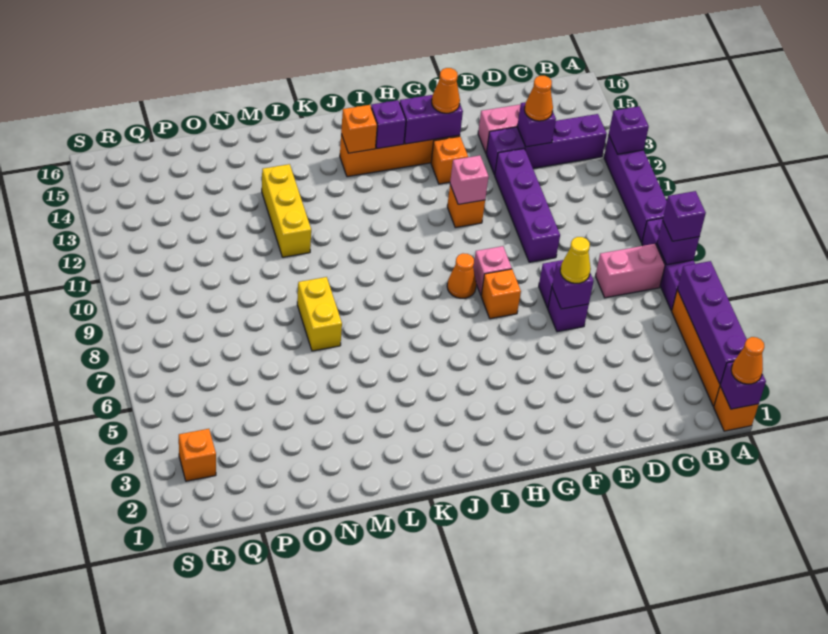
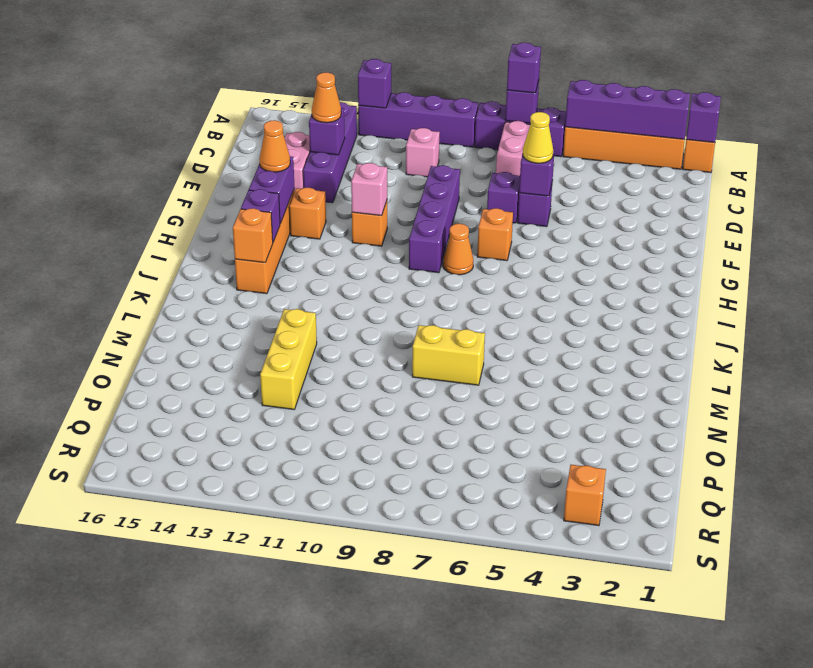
orange 1x1 cone [731,337,764,384] -> none
purple 1x4 brick [495,149,560,262] -> purple 1x4 brick turned to [409,165,460,273]
pink 1x1 brick [473,246,512,295] -> pink 1x1 brick moved to [406,128,440,177]
yellow 1x3 brick [262,164,311,257] -> yellow 1x3 brick turned to [260,309,317,409]

